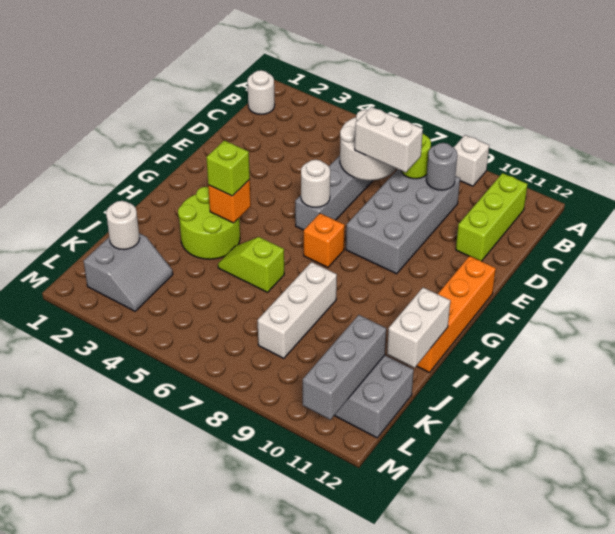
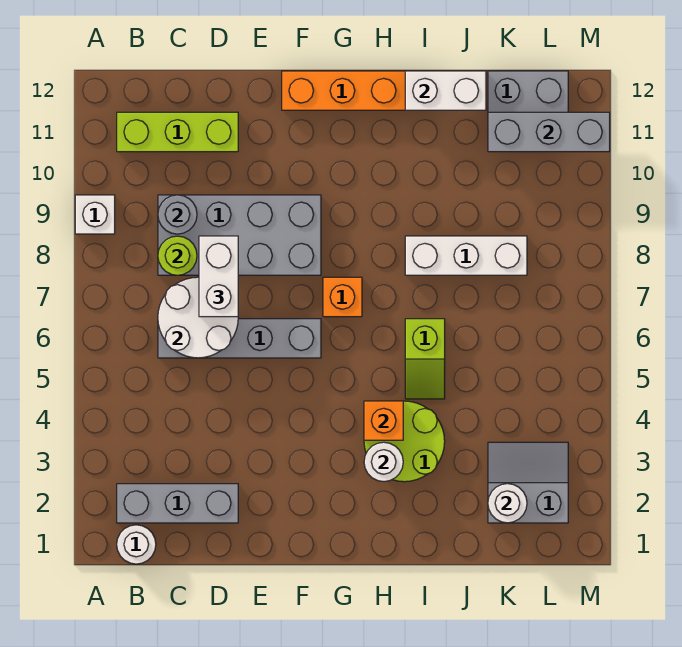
none -> grey 1x3 brick [117,484,238,523]
white 1x1 round brick [301,160,330,207] -> white 1x1 round brick moved to [364,442,403,482]
lime 1x1 brick [206,140,250,196] -> none

